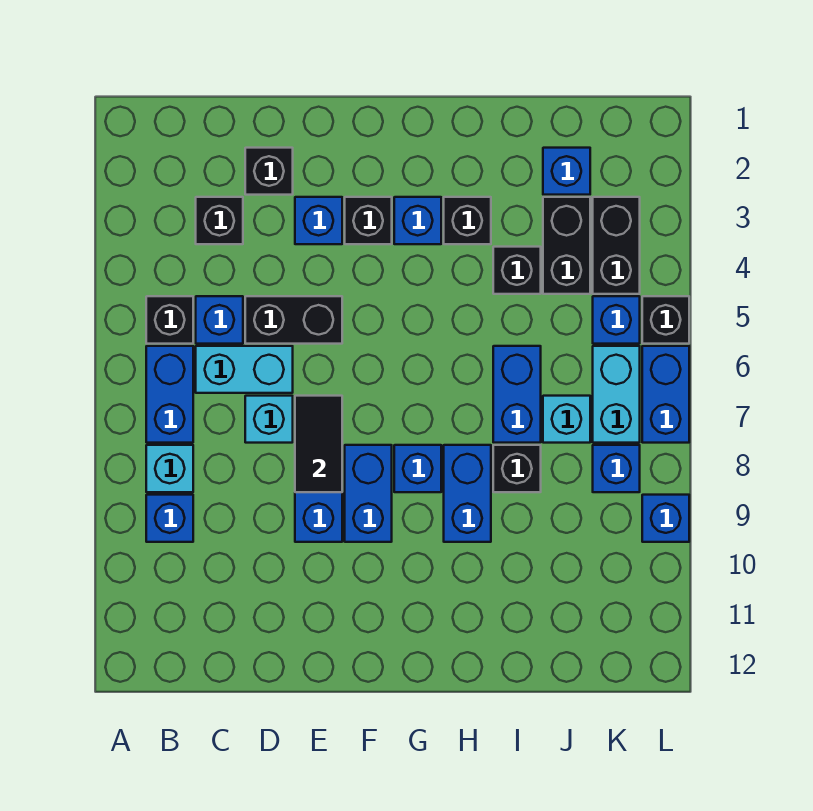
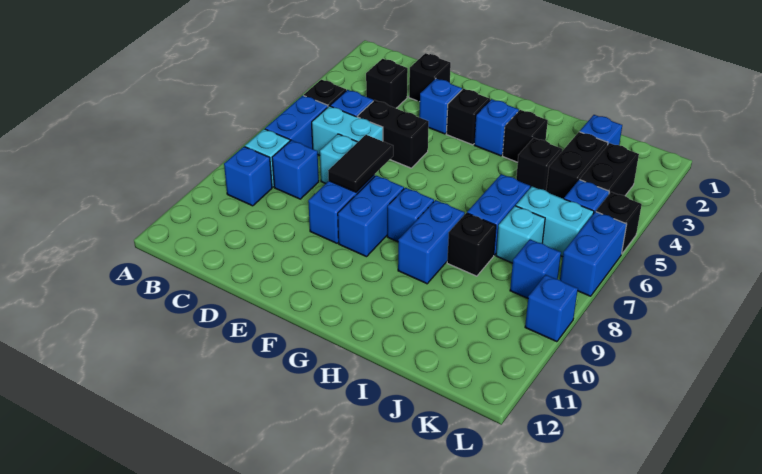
none -> blue 1x1 brick [272,140,319,199]
cyan 1x2 brick [593,346,640,443] -> cyan 1x2 brick turned to [516,187,594,257]

